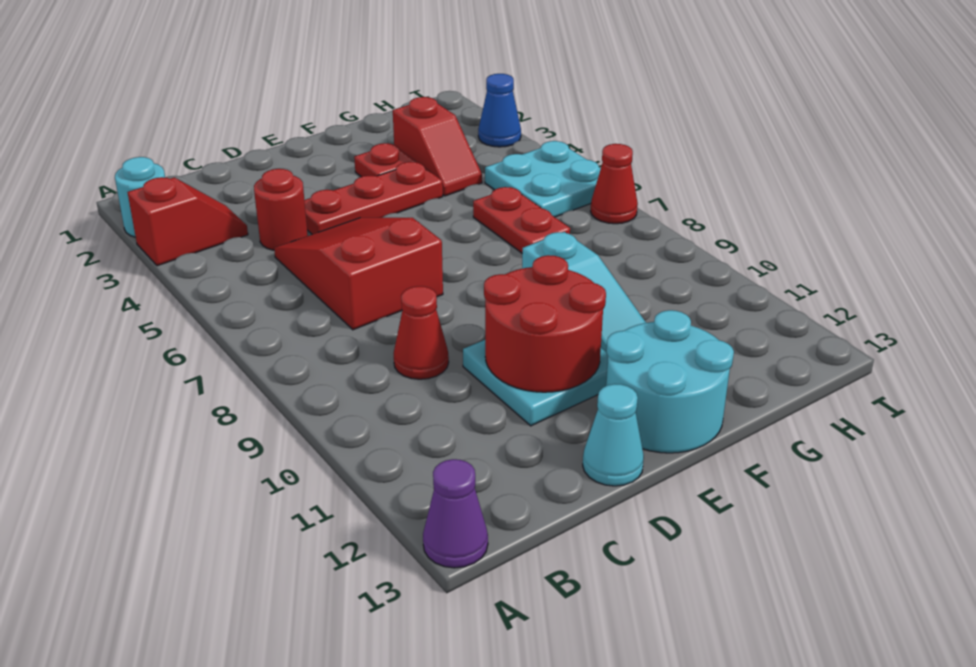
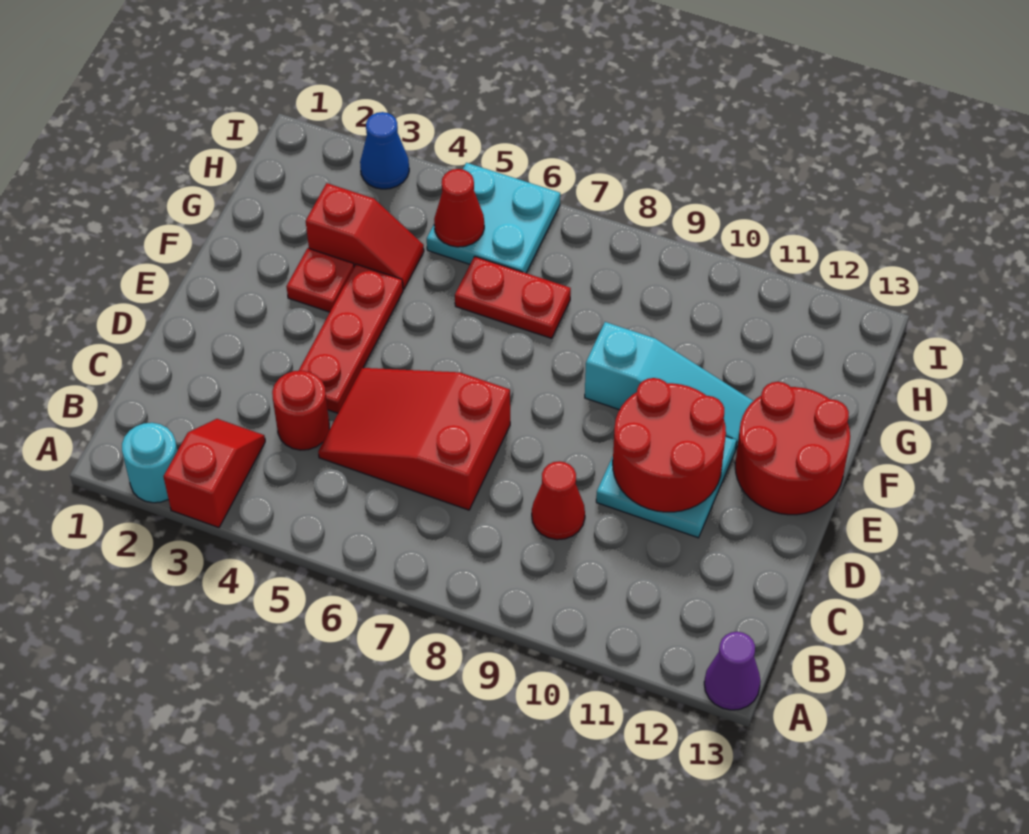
cyan 1x1 cone [583,384,644,486] -> none
cyan 2x2 round brick [606,310,734,453] -> red 2x2 round brick [735,382,850,515]
red 1x1 cone [590,144,638,224] -> red 1x1 cone moved to [434,169,484,247]

